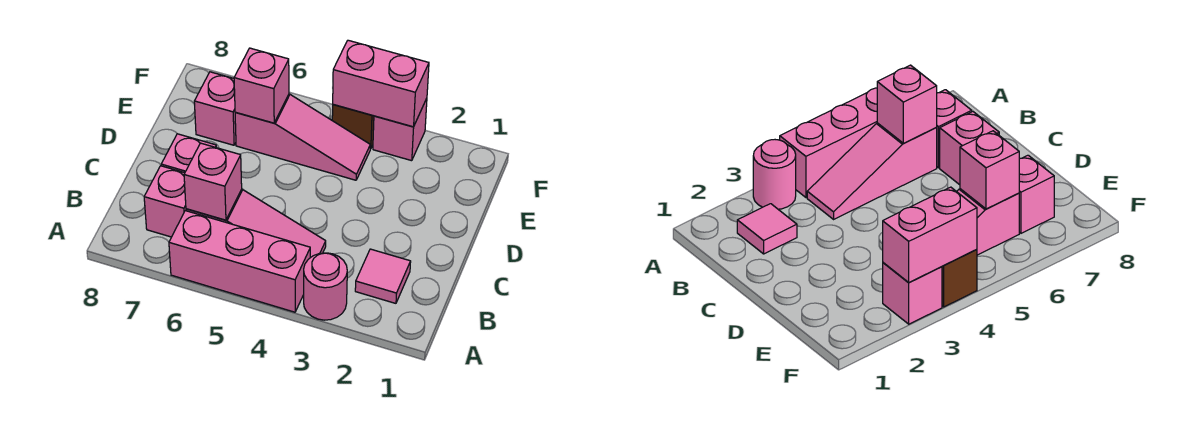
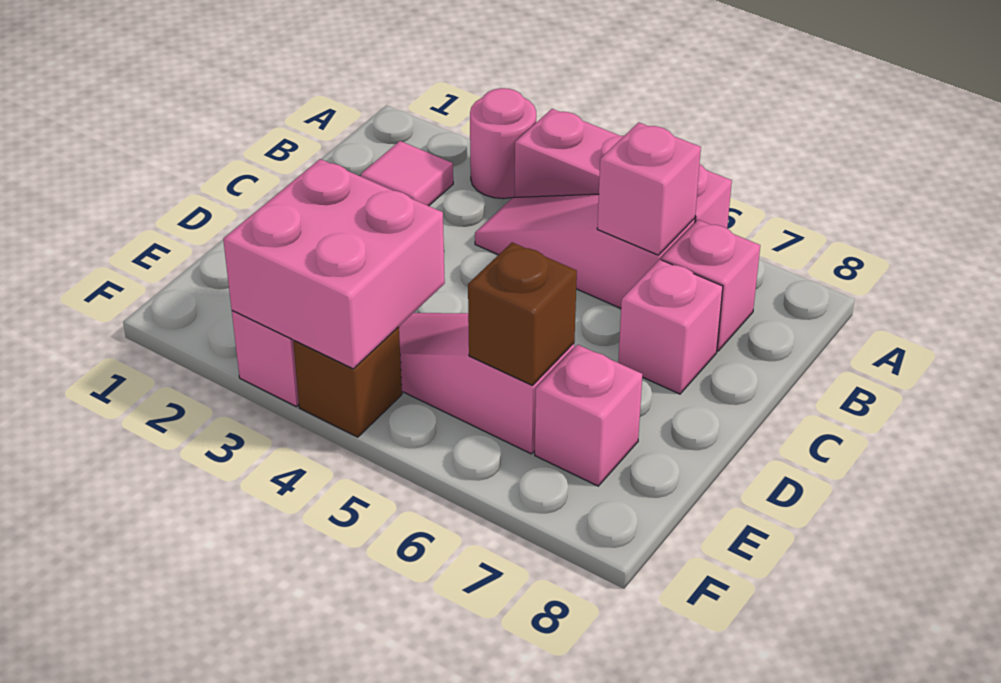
pink 1x1 brick [234,48,289,123] -> brown 1x1 brick [468,242,577,385]
pink 1x2 brick [333,40,429,127] -> pink 2x2 brick [223,159,445,369]

